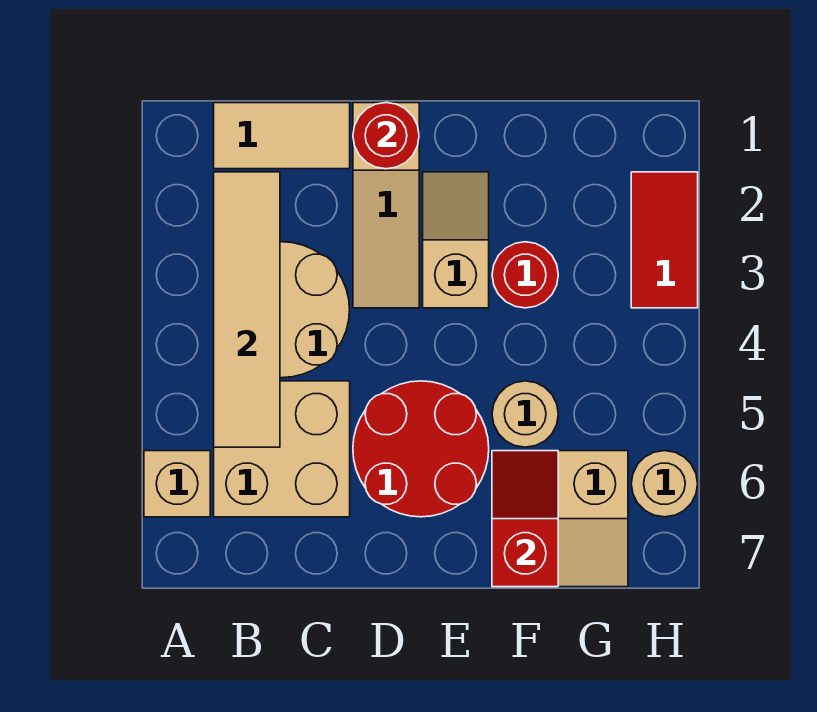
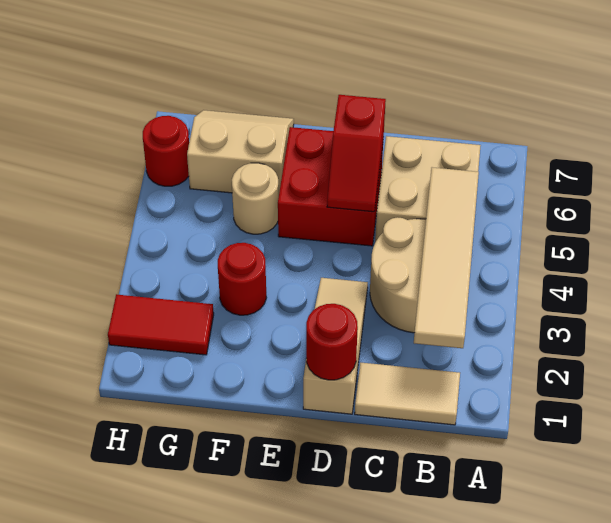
tan 1x1 brick [144,451,210,517] -> none
red 2x2 round brick [353,381,489,517] -> red 2x2 brick [278,127,384,246]
tan 1x2 slope [423,172,489,308] -> none
red 1x2 slope [492,451,558,587] -> red 1x2 slope moved to [327,95,386,212]
red 1x2 tile [631,172,698,308] -> red 1x2 tile turned to [108,294,214,355]
tan 1x1 round brick [631,451,698,517] -> red 1x1 round brick [143,116,189,186]

